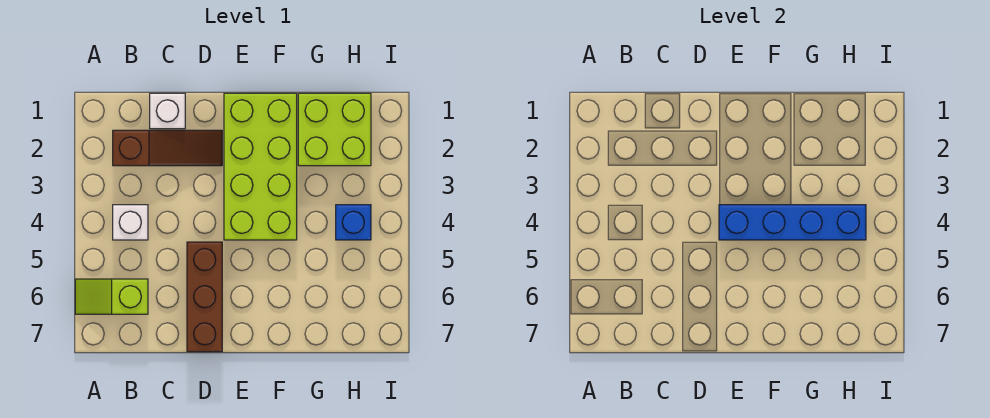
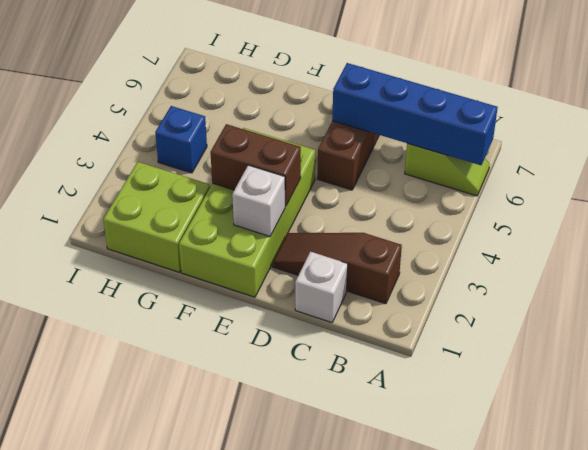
white 1x1 brick [113,205,148,240] -> white 1x1 brick moved to [232,165,285,236]
none -> brown 1x2 brick [210,124,301,206]
blue 1x4 brick [719,205,866,240] -> blue 1x4 brick moved to [332,63,498,165]

